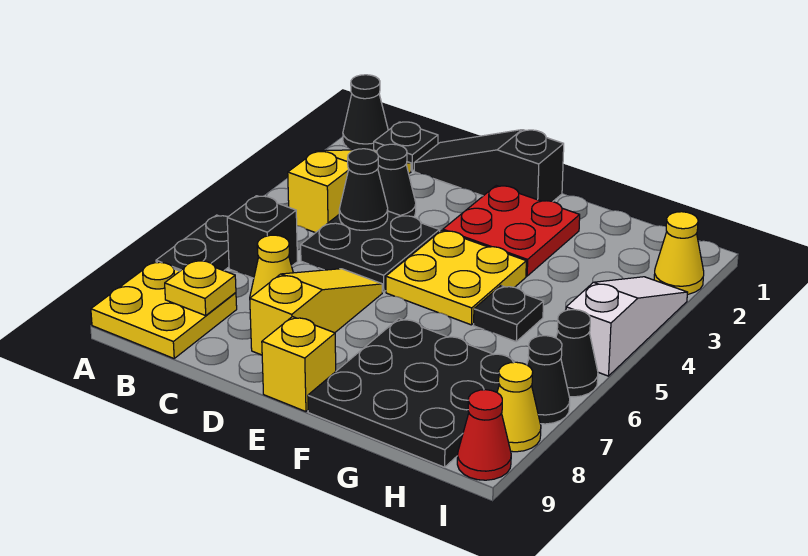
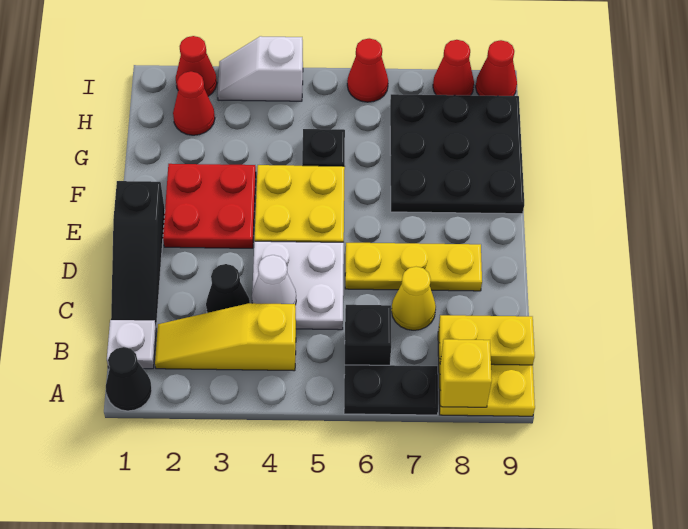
black 1x1 plate [374,122,438,171] -> white 1x1 plate [107,320,156,369]
yellow 1x1 plate [165,260,236,315] -> yellow 1x2 plate [439,315,535,365]
black 2x2 plate [301,211,440,292] -> white 2x2 plate [252,241,344,330]
black 1x1 cone [339,149,388,230] -> white 1x1 cone [252,255,296,305]
yellow 1x3 slope [250,269,382,355] -> yellow 1x3 plate [345,243,482,291]
yellow 1x1 brick [262,317,336,412] -> yellow 1x1 brick moved to [440,339,492,407]
none -> red 1x1 cone [173,71,215,135]
yellow 1x1 cone [654,212,704,294] -> red 1x1 cone [176,36,217,96]
white 1x3 slope [566,277,688,376] -> white 1x2 slope [218,36,303,101]
black 1x1 cone [556,310,598,397] -> red 1x1 cone [347,38,388,102]
black 1x1 cone [527,336,570,424] -> none
yellow 1x1 cone [497,362,541,452] -> red 1x1 cone [433,40,474,95]

